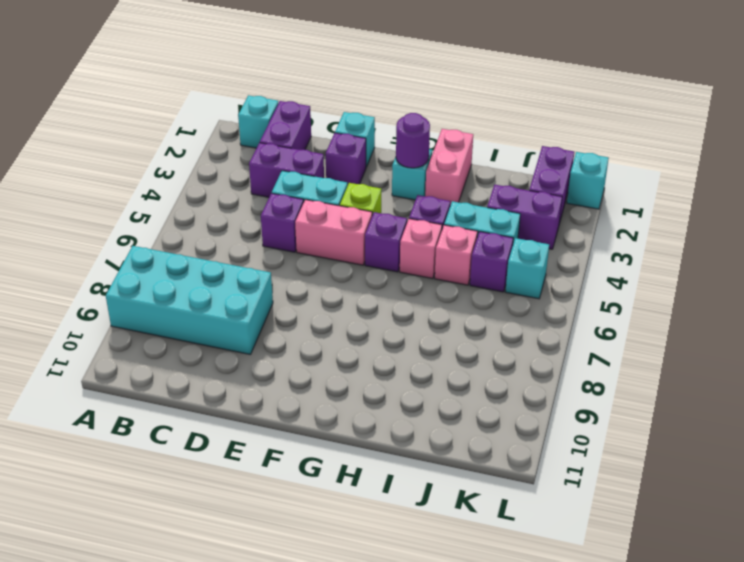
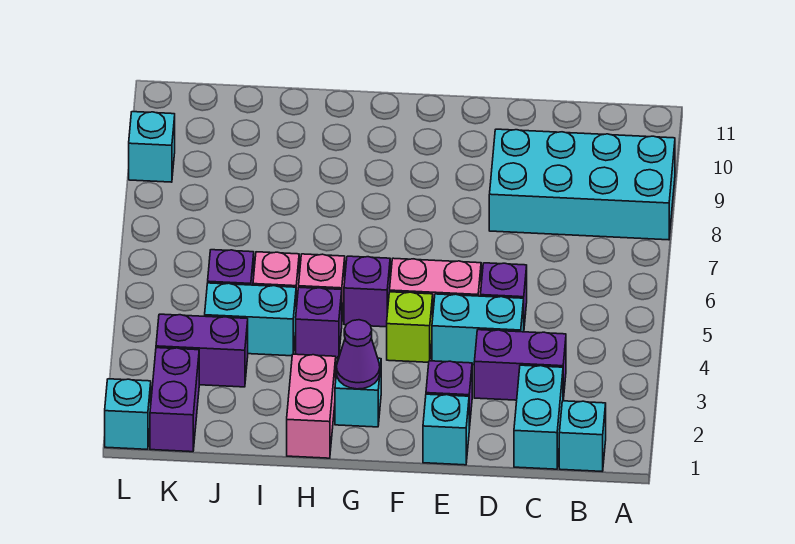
purple 1x2 brick [260,101,311,150] -> cyan 1x2 brick [514,365,563,469]
purple 1x1 round brick [396,113,430,168] -> purple 1x1 cone [336,320,380,389]
cyan 1x1 brick [505,238,549,299] -> cyan 1x1 brick moved to [129,112,175,182]

